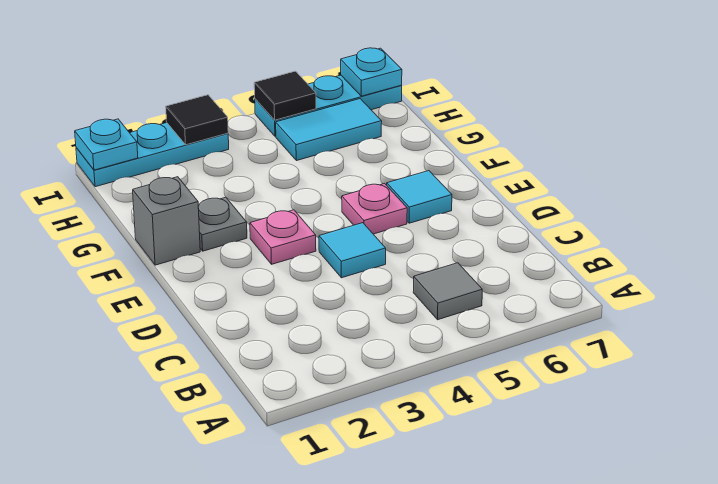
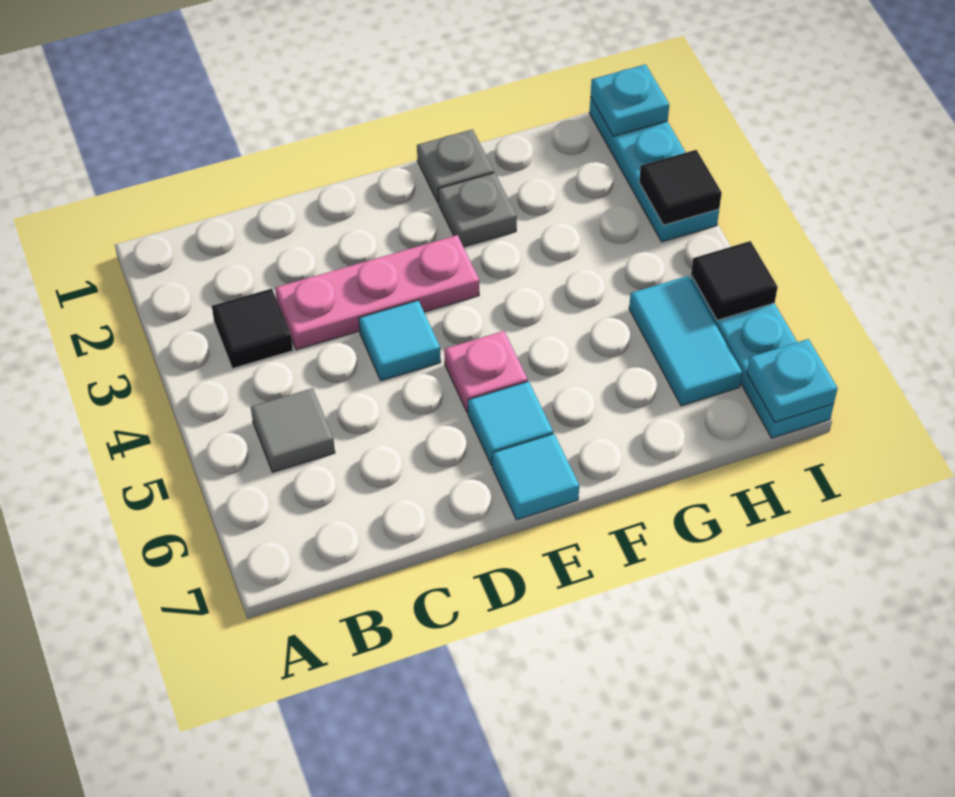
none -> black 1x1 tile [212,289,293,368]
pink 1x1 plate [250,210,316,264] -> pink 1x3 plate [275,235,479,350]
none -> cyan 1x1 tile [492,434,579,520]
grey 1x1 brick [133,177,200,265] -> grey 1x1 plate [417,129,494,203]

